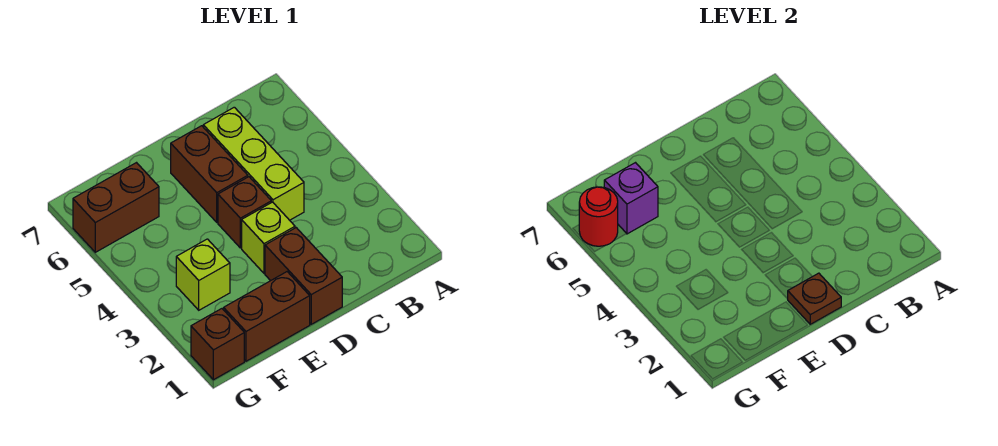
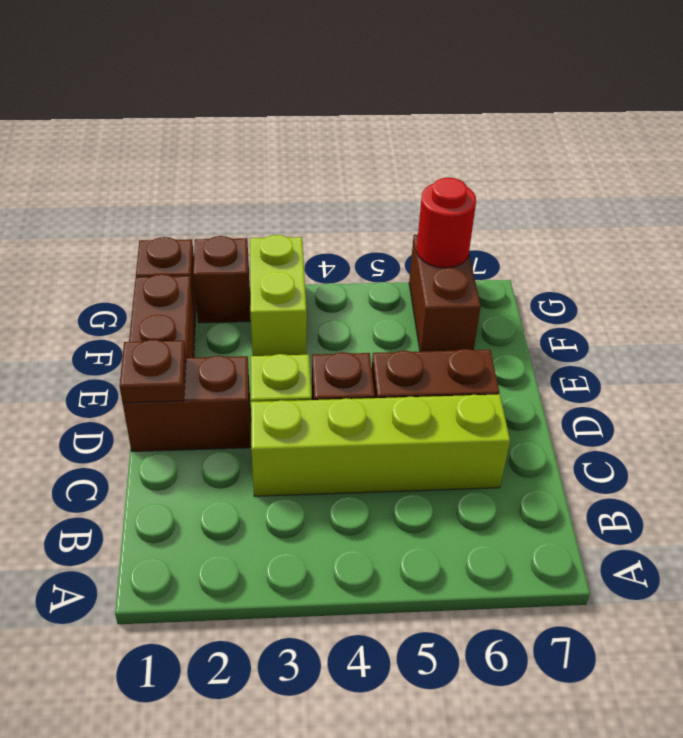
lime 1x3 brick [203,107,304,220] -> lime 1x4 brick [251,394,510,496]
lime 1x1 brick [176,239,230,310] -> lime 1x2 brick [250,235,307,356]
purple 1x1 brick [604,163,658,234] -> none
none -> brown 1x1 brick [193,236,250,323]

